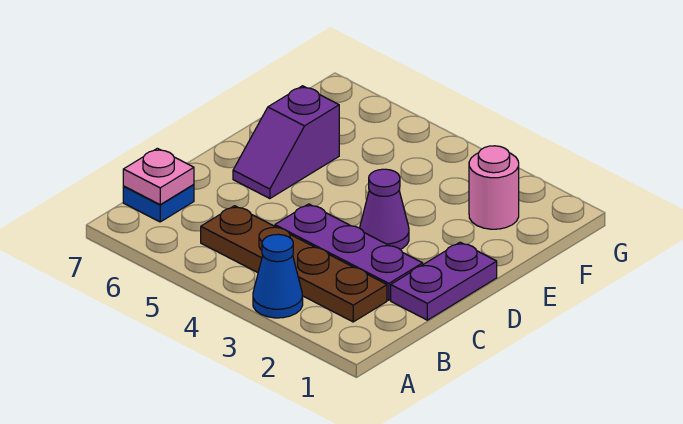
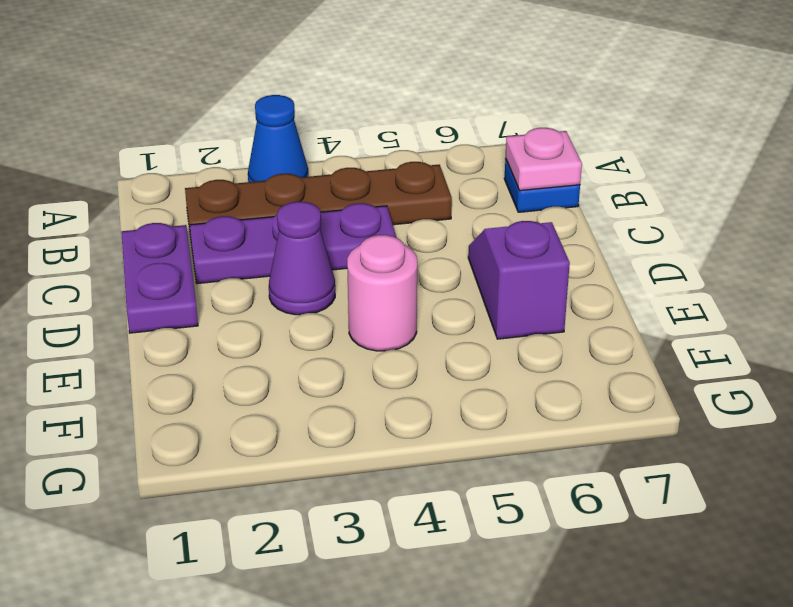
pink 1x1 round brick [469,146,519,229] -> pink 1x1 round brick moved to [347,235,417,351]

